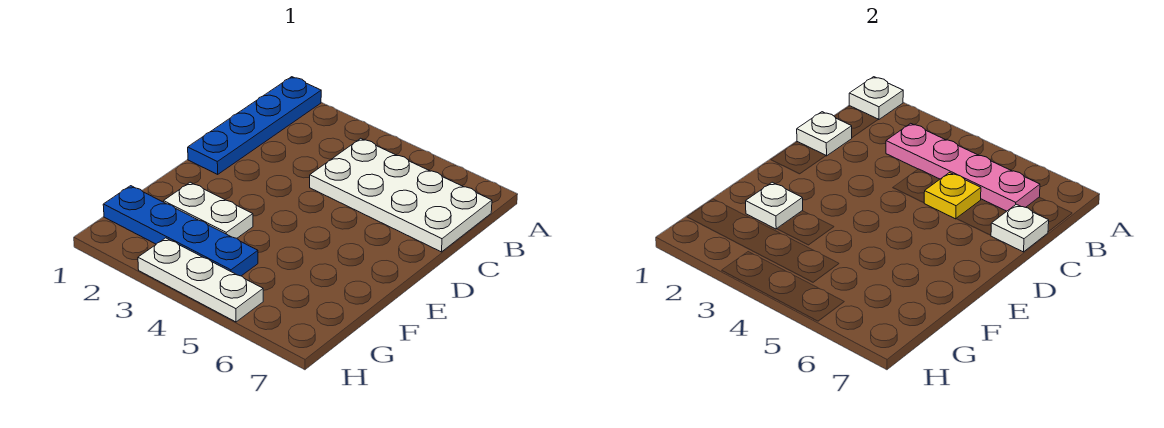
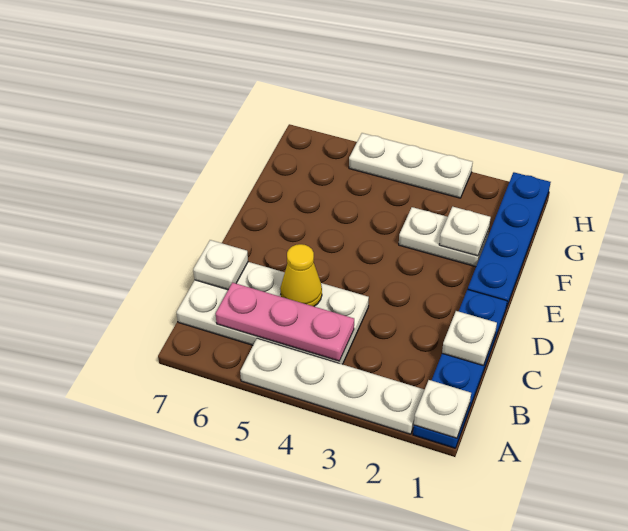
none -> white 1x4 plate [240,339,425,434]
pink 1x4 plate [886,123,1040,211] -> pink 1x3 plate [216,283,354,361]
yellow 1x1 plate [924,173,981,219] -> yellow 1x1 cone [280,244,322,306]
blue 1x4 plate [103,186,258,276] -> blue 1x4 plate turned to [468,172,551,308]

